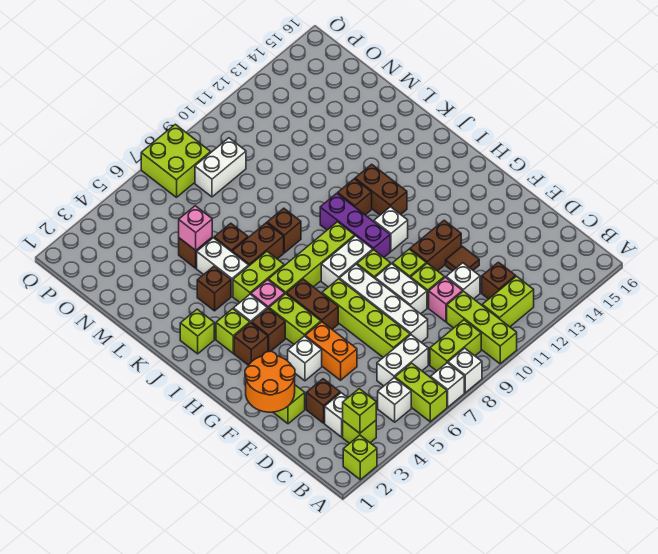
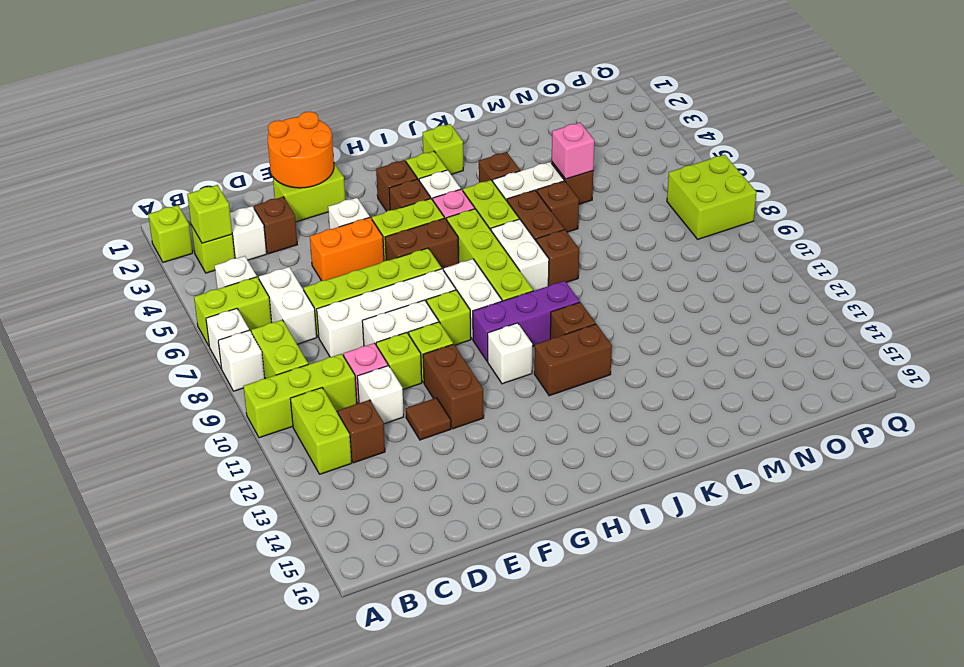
white 1x2 brick [195,138,246,197] -> white 1x2 brick moved to [491,219,549,291]

